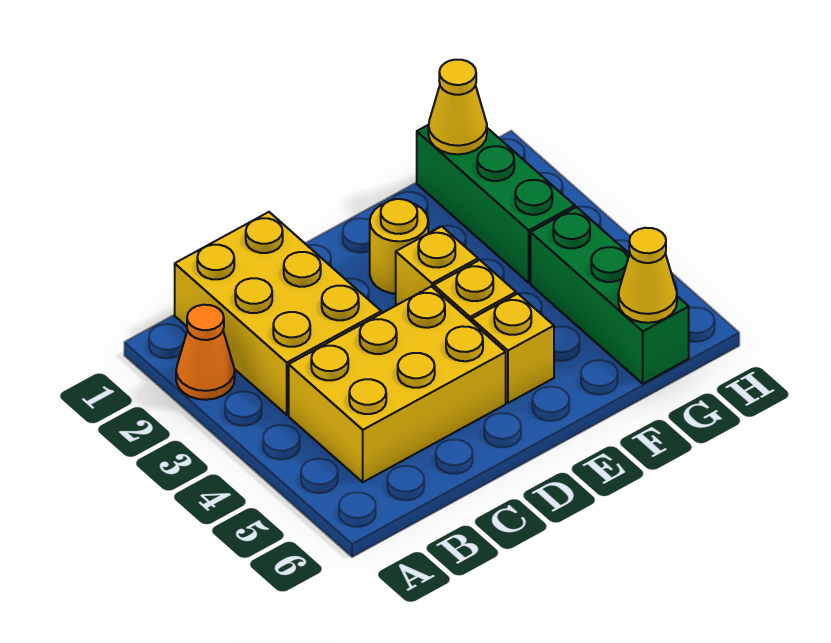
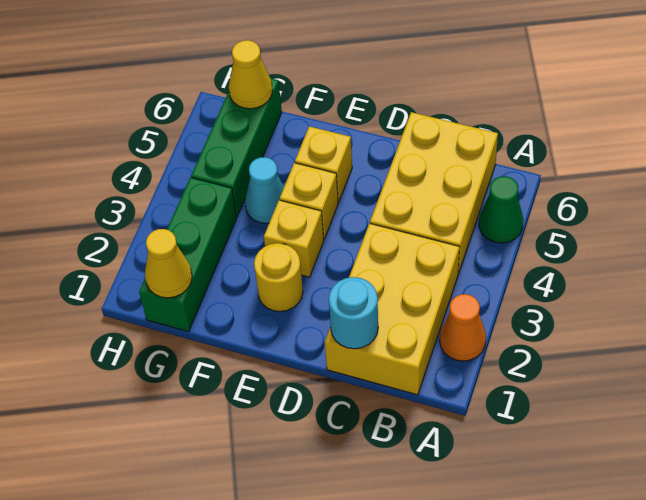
none -> green 1x1 cone [479,176,523,243]
yellow 2x3 brick [289,286,506,482] -> yellow 2x3 brick turned to [370,112,498,274]
none -> cyan 1x1 round brick [329,277,378,349]
none -> cyan 1x1 cone [245,157,284,223]

